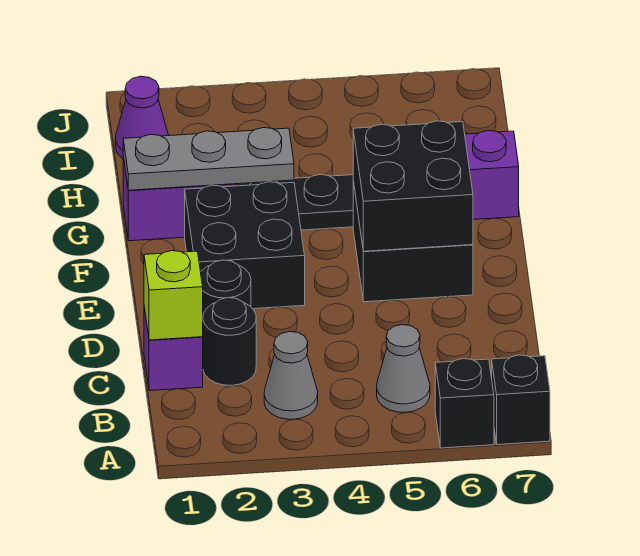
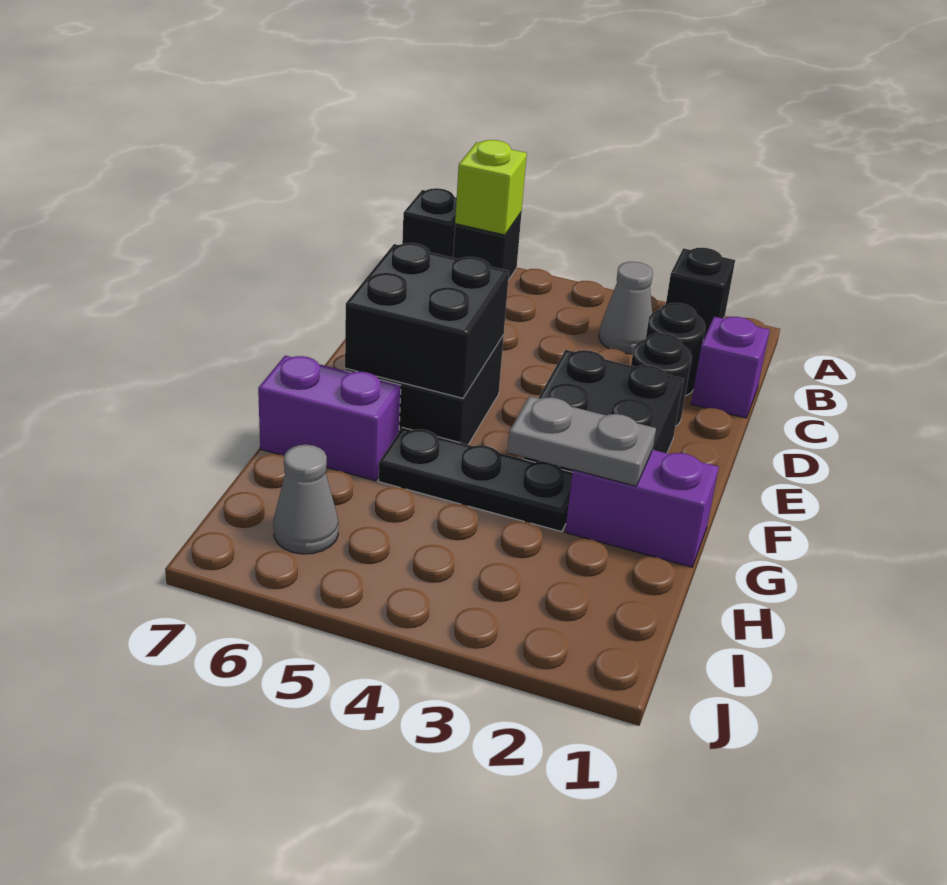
none -> black 1x1 brick [666,248,735,340]
grey 1x1 cone [377,325,430,412] -> grey 1x1 cone moved to [273,445,338,554]
lime 1x1 brick [144,251,203,340] -> lime 1x1 brick moved to [455,140,527,235]
grey 1x3 plate [123,128,294,190] -> grey 1x2 plate [507,396,656,486]
purple 1x1 cone [115,76,169,159] -> none

